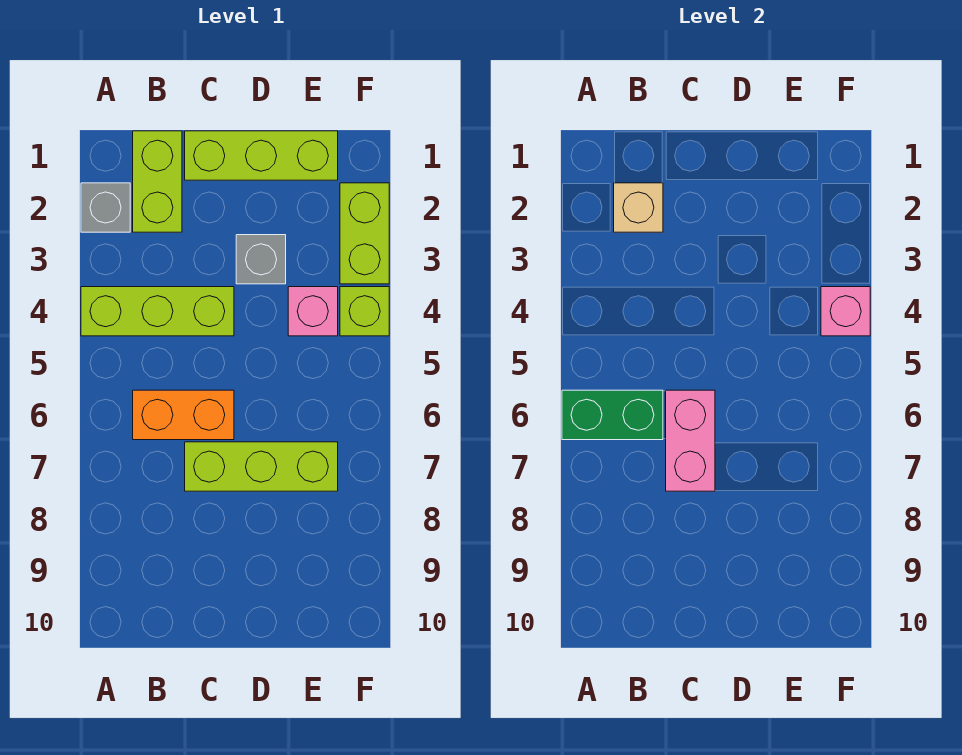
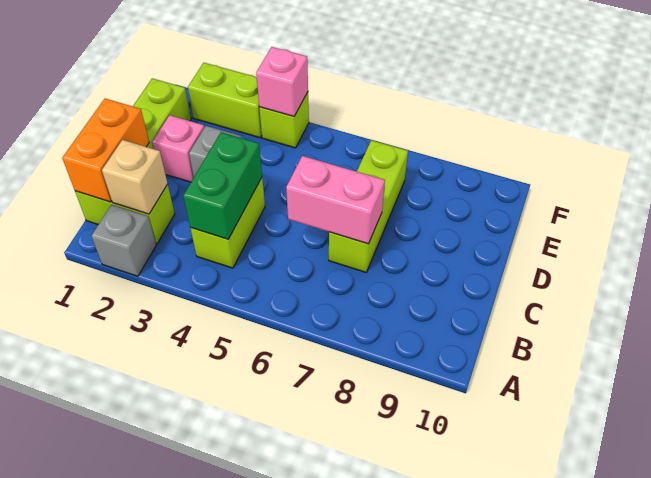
lime 1x3 brick [81,287,234,336] -> lime 1x2 brick [191,178,265,268]
green 1x2 brick [562,390,663,440] -> green 1x2 brick moved to [183,132,262,239]
orange 1x2 brick [133,390,234,440] -> orange 1x2 brick moved to [62,99,149,202]
pink 1x1 brick [288,287,338,336] -> pink 1x1 brick moved to [152,115,204,182]

